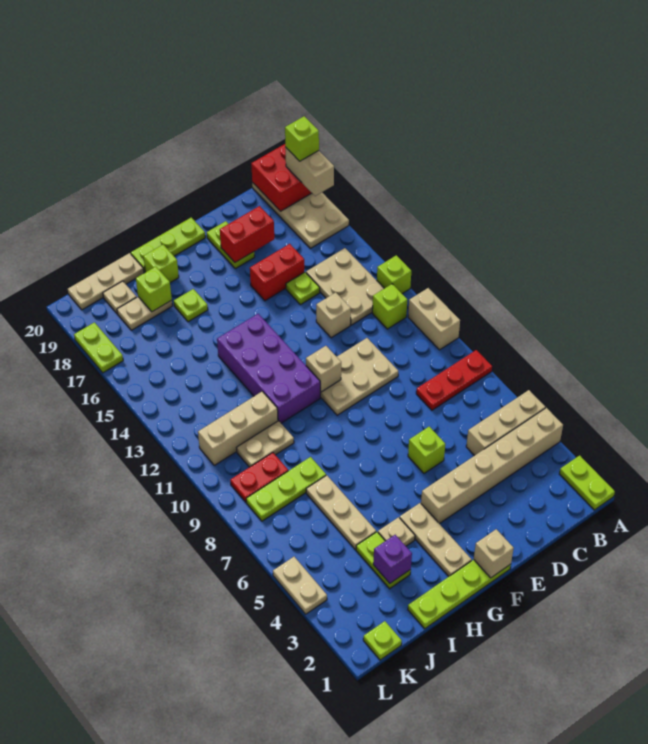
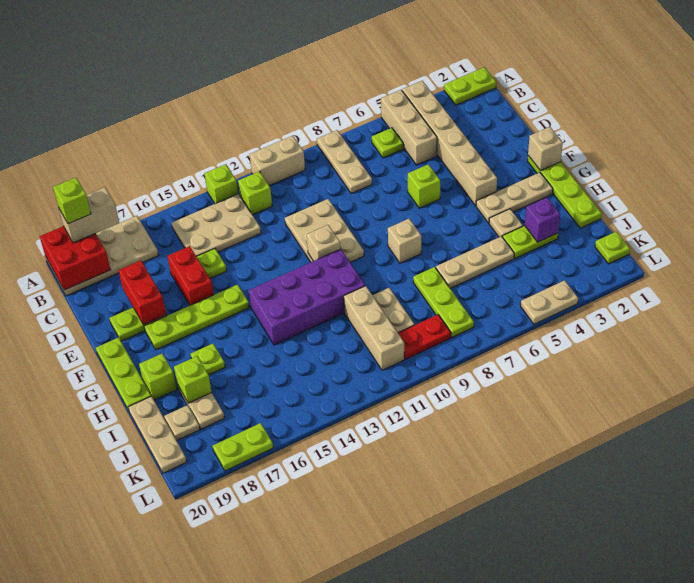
red 1x3 plate [416,350,492,410] -> tan 1x3 plate [317,130,372,194]
none -> lime 1x1 plate [372,128,403,158]
tan 1x1 brick [316,292,351,338] -> tan 1x1 brick moved to [388,219,421,263]
none -> lime 1x4 plate [144,285,249,350]
red 1x2 plate [230,453,288,502] -> red 1x2 plate turned to [398,315,451,359]

